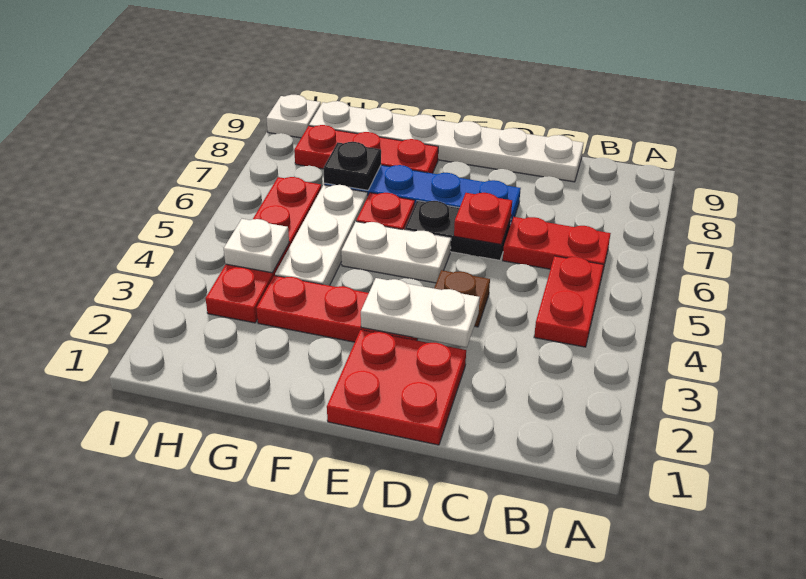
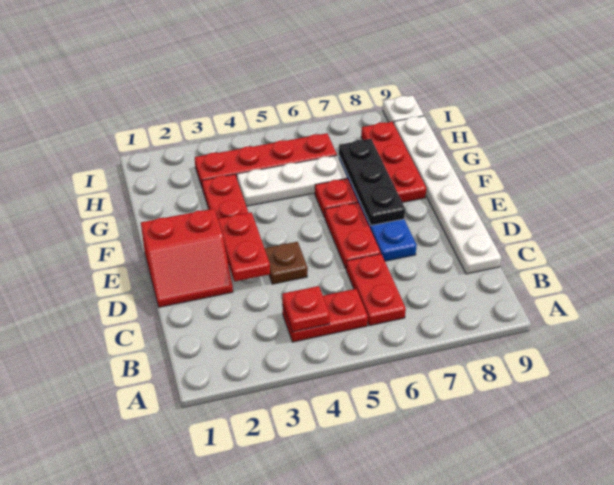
red 2x2 plate [327,330,466,445] -> red 2x2 slope [141,209,233,307]
white 1x2 plate [361,278,480,348] -> red 1x2 plate [218,212,270,282]
black 1x2 plate [405,201,511,260] -> red 1x2 plate [325,203,381,269]
red 1x1 plate [454,193,512,245] -> red 1x1 plate moved to [282,286,330,332]
white 1x2 plate [341,222,451,283] -> none
black 1x1 plate [324,142,381,190] -> black 1x3 plate [339,139,405,225]
white 1x1 plate [224,219,289,273] -> none

